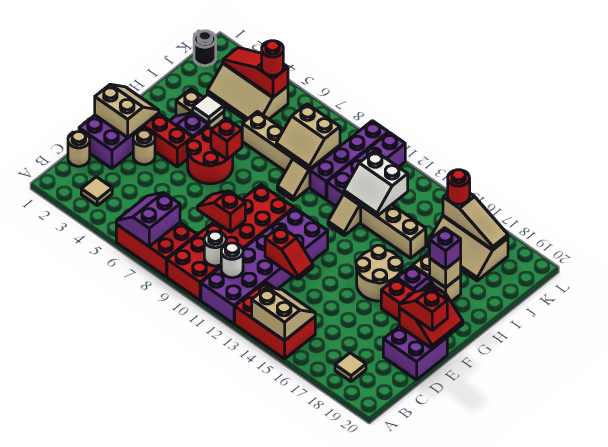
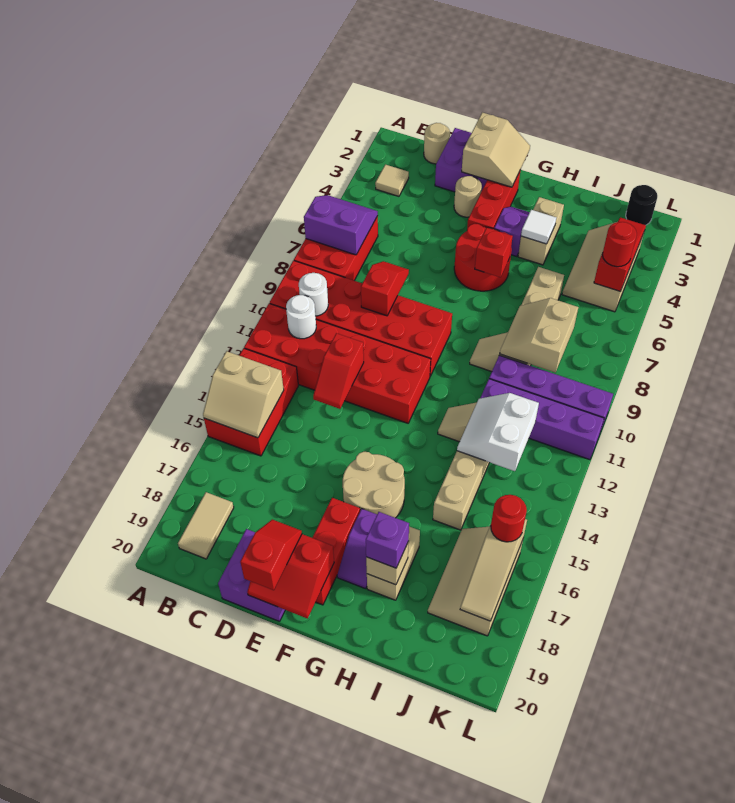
purple 2x6 brick [201,208,328,324] -> red 2x6 brick [244,303,431,423]
tan 2x2 slope [252,287,315,341] -> tan 2x2 slope turned to [203,351,284,438]
tan 1x1 tile [335,353,366,382] -> tan 1x2 tile [178,492,234,559]

